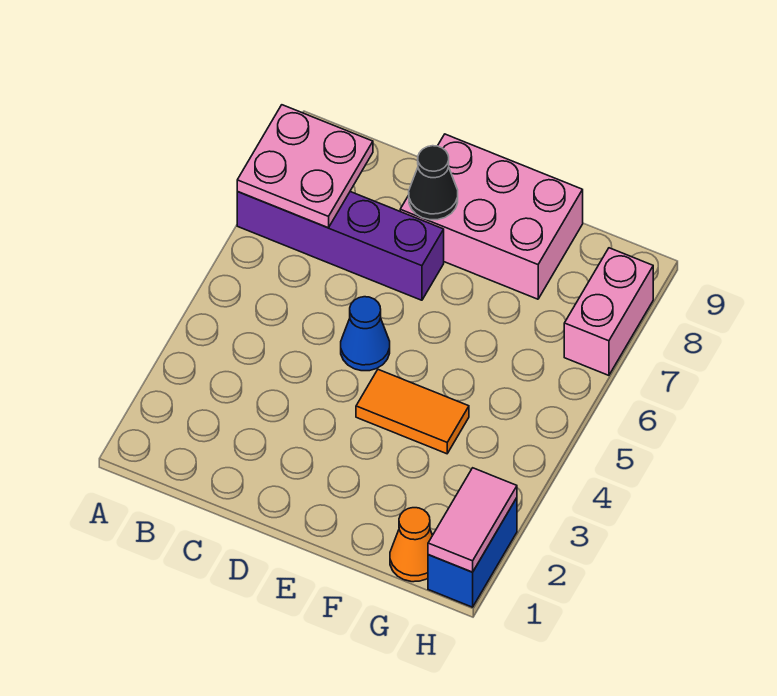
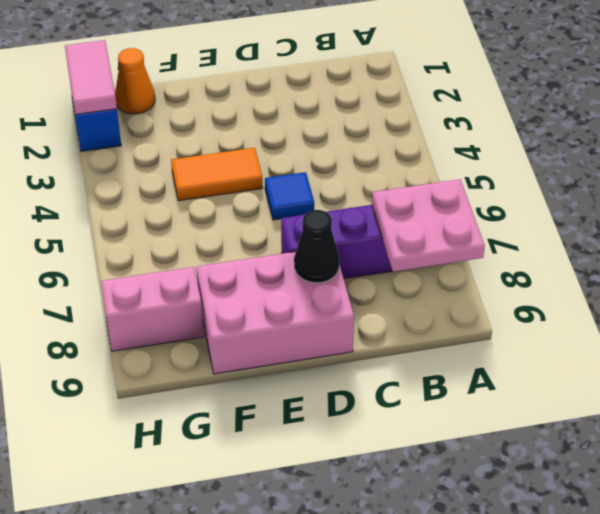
blue 1x1 cone [341,297,390,371] -> blue 1x1 tile [265,172,314,220]
pink 1x2 brick [564,248,653,375] -> pink 1x2 brick turned to [101,267,204,351]

